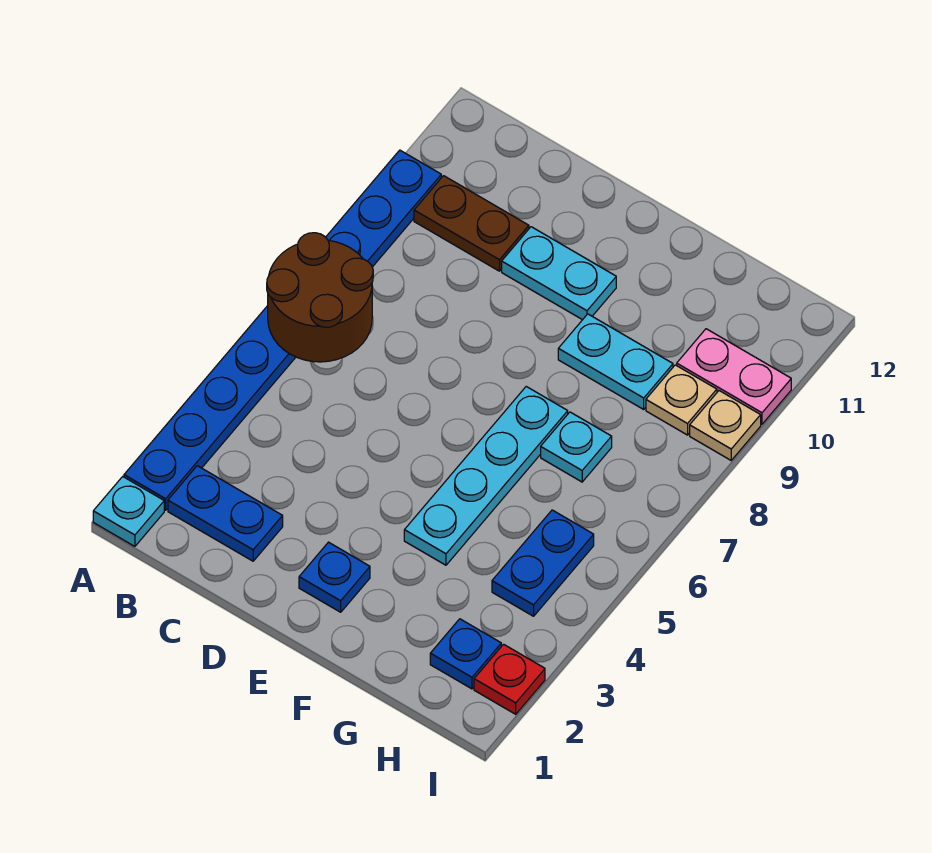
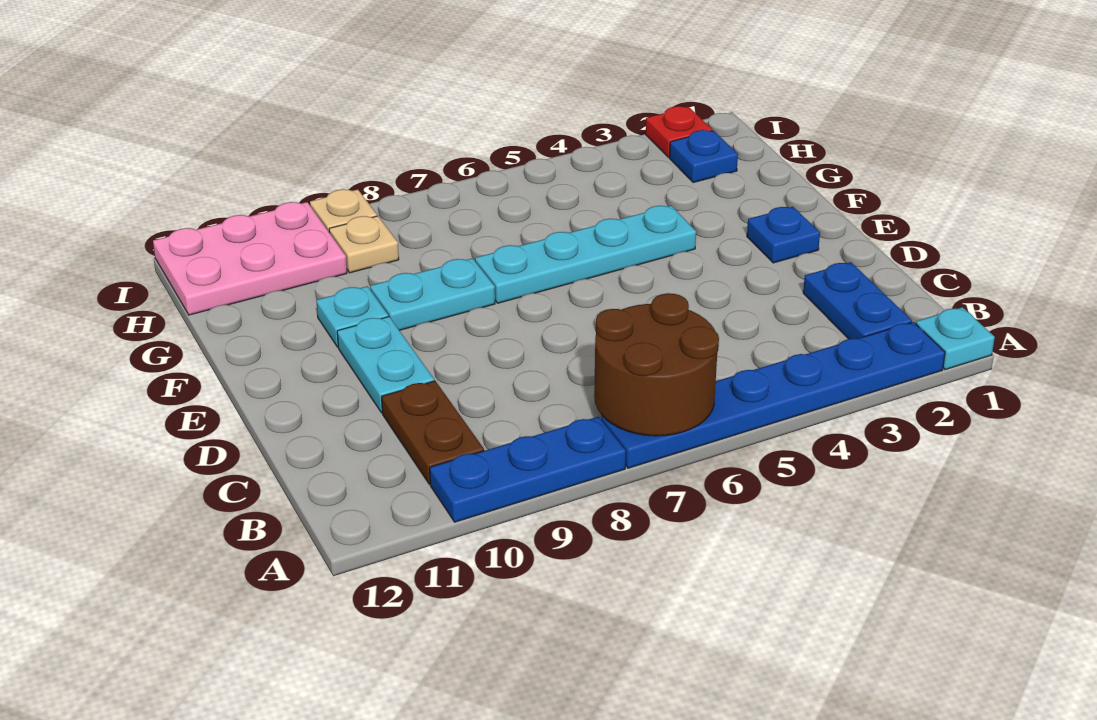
cyan 1x2 plate [558,314,673,409] -> cyan 1x2 plate turned to [370,258,495,330]
cyan 1x1 plate [541,412,612,482] -> cyan 1x1 plate moved to [316,286,388,347]
blue 1x2 plate [492,510,594,616] -> none
pink 1x2 plate [677,329,791,424] -> pink 2x3 plate [153,202,347,315]

